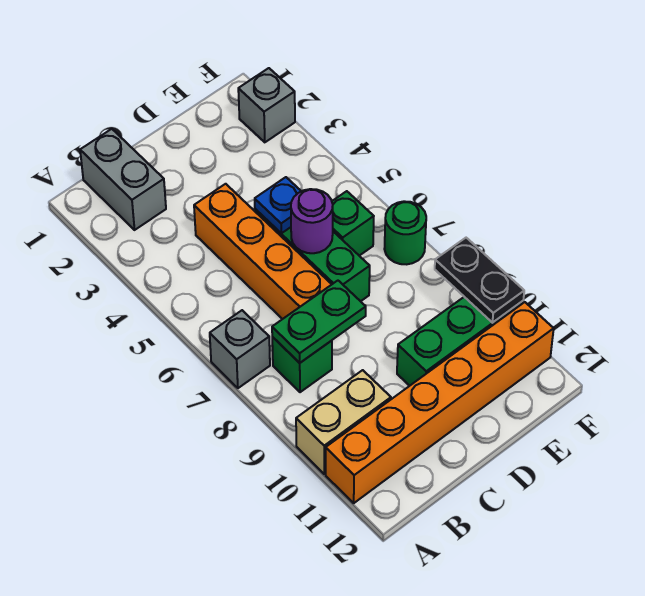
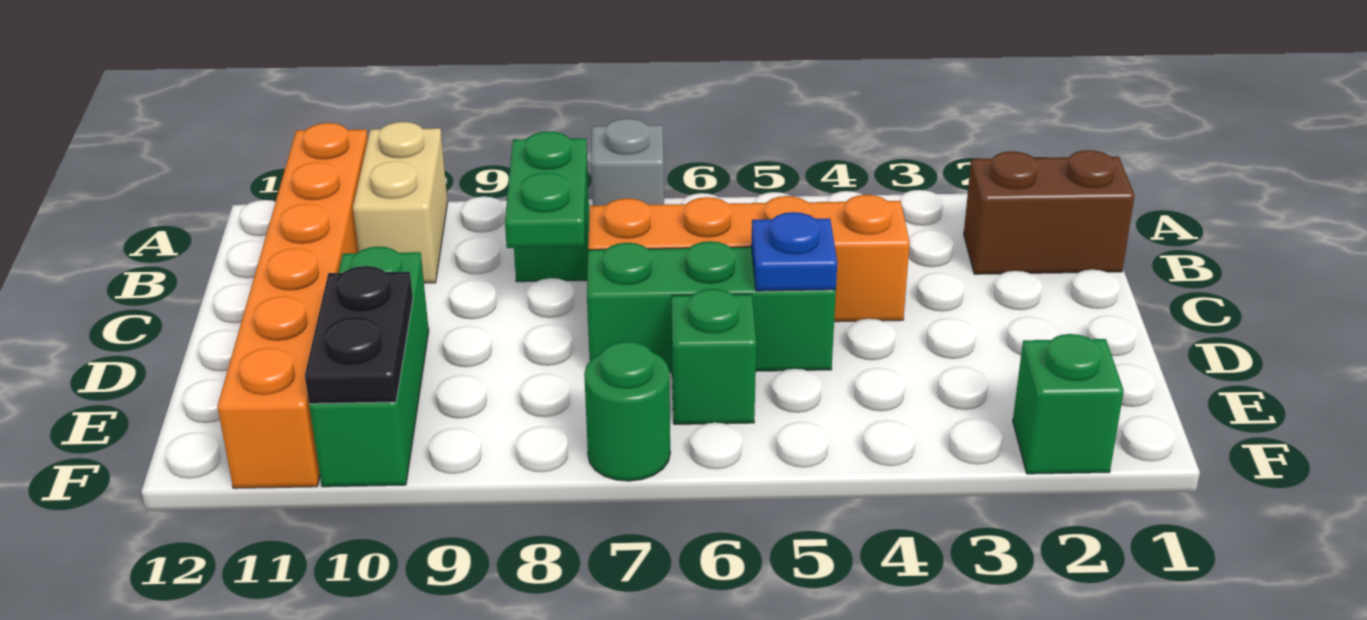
grey 1x2 brick [80,129,166,230] -> brown 1x2 brick [964,150,1135,274]
purple 1x1 round brick [291,189,333,253] -> none
grey 1x1 brick [238,68,295,142] -> green 1x1 brick [1013,334,1124,474]
black 1x2 plate [435,238,524,323] -> black 1x2 plate turned to [305,266,413,404]

